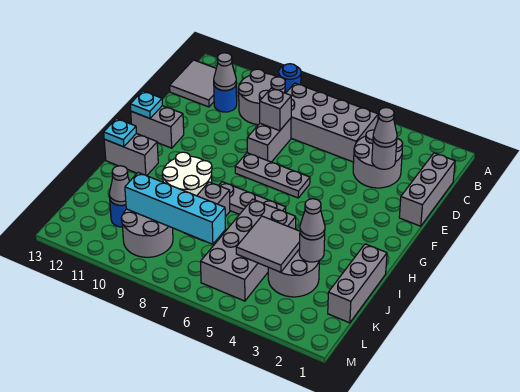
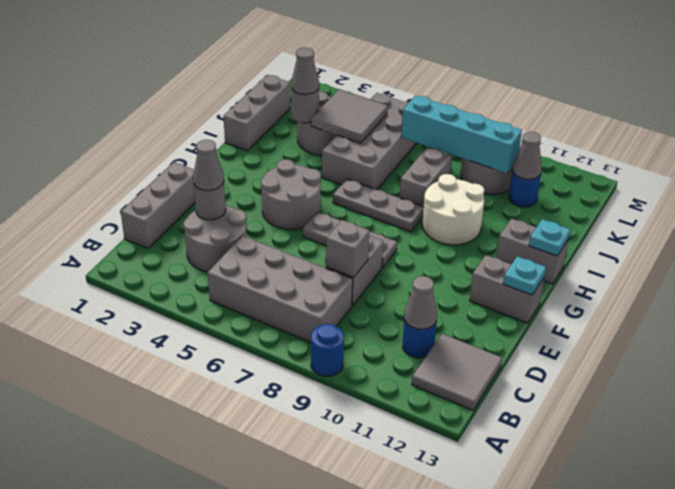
grey 2x2 round brick [238,69,285,125] -> grey 2x2 round brick moved to [261,159,321,229]

